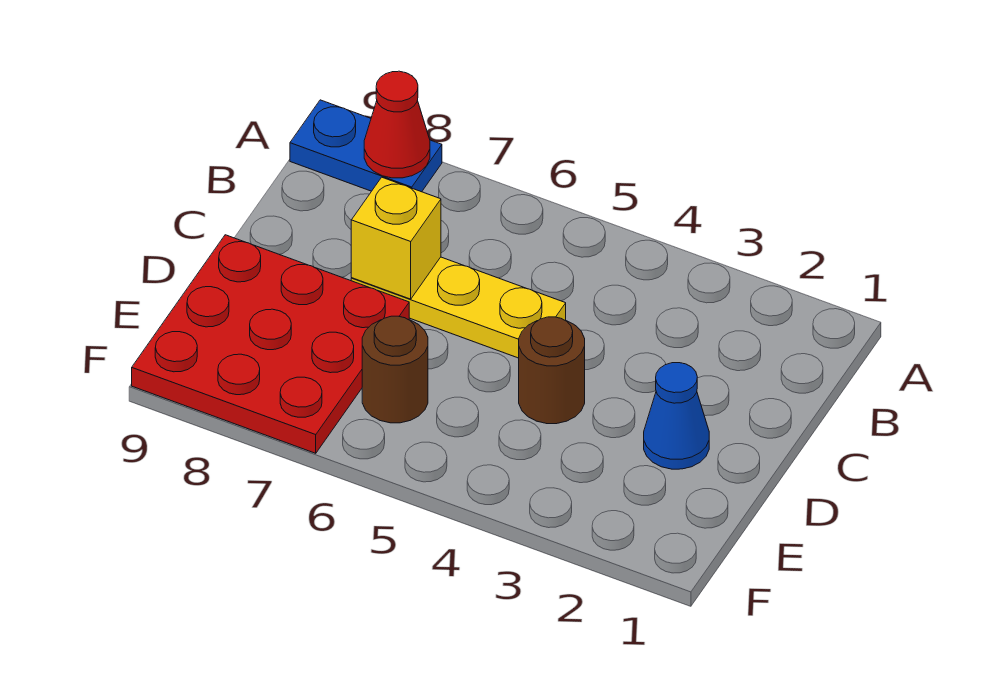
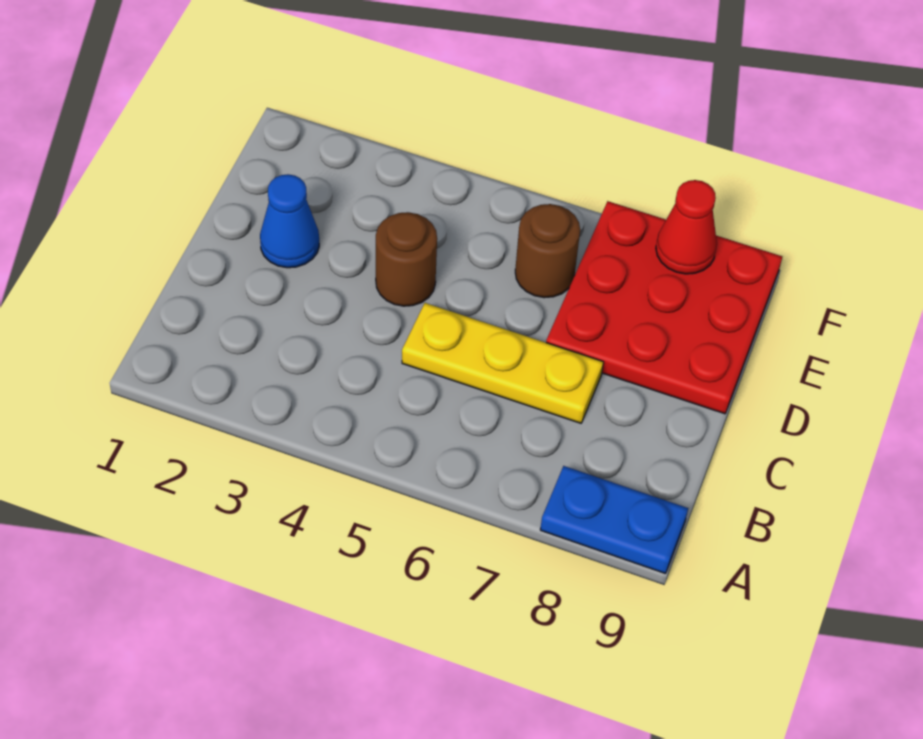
red 1x1 cone [364,71,430,178] -> red 1x1 cone moved to [656,180,717,274]
yellow 1x1 brick [351,177,441,299] -> none

